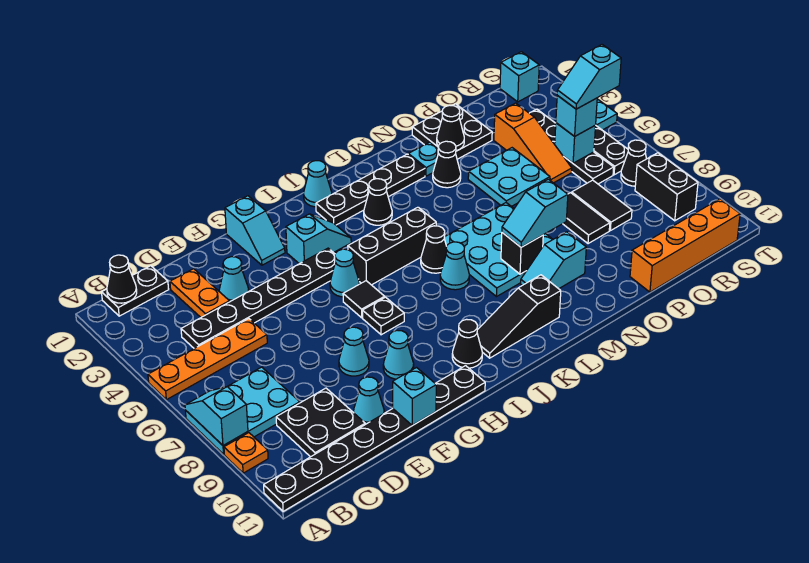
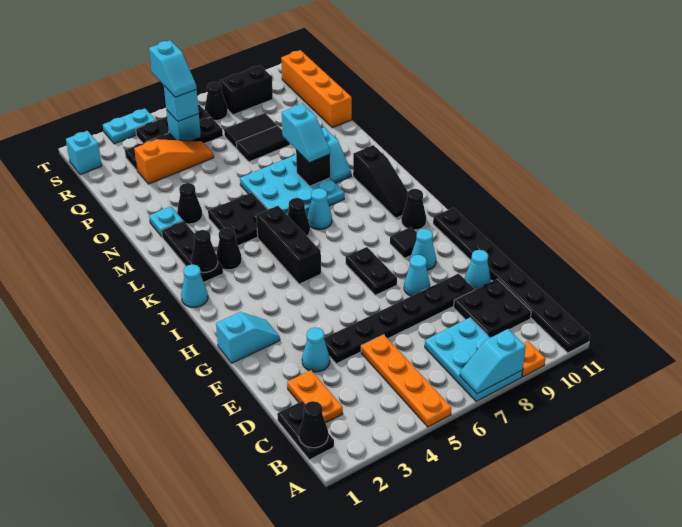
black 1x6 plate [181,248,335,349] -> black 1x6 plate turned to [324,274,475,364]
orange 1x2 plate [170,269,229,317] -> orange 1x2 plate turned to [287,370,343,423]
cyan 1x1 brick [393,368,436,425] -> none
cyan 1x2 slope [286,214,351,264] -> none
cyan 1x1 cone [330,249,359,297] -> none
black 1x1 tile [343,281,385,318] -> black 1x1 tile moved to [390,227,417,258]
black 1x1 plate [362,297,404,335] -> black 1x2 plate [346,247,397,295]
black 1x4 plate [316,154,425,225] -> black 1x3 plate [162,221,223,282]
black 2x2 plate [412,104,492,159] -> black 2x2 plate moved to [208,192,268,246]
black 1x1 cone [437,105,464,151] -> black 1x1 cone moved to [191,230,218,272]
cyan 2x2 plate [468,148,550,207] -> none

